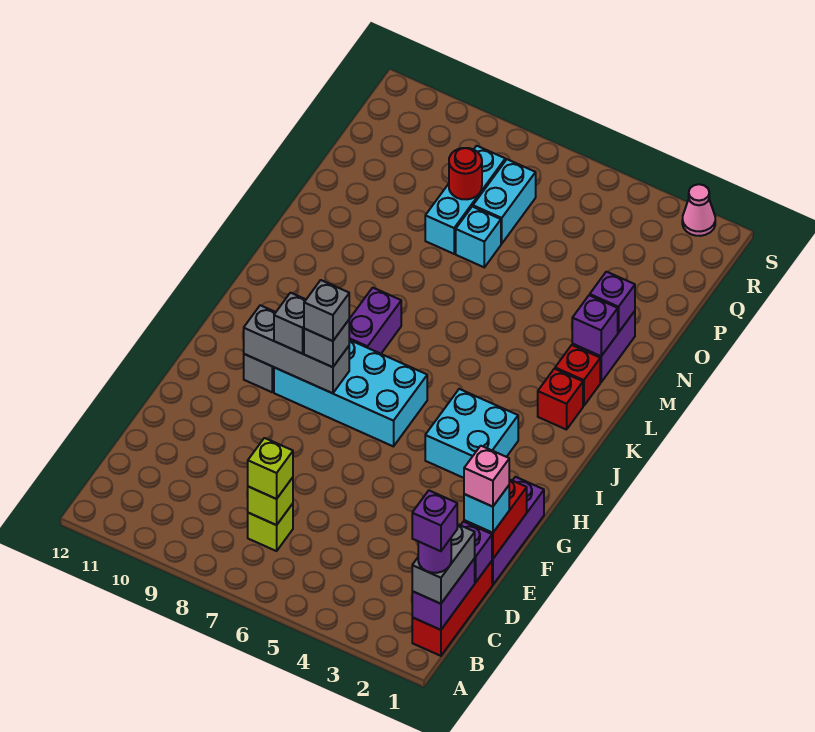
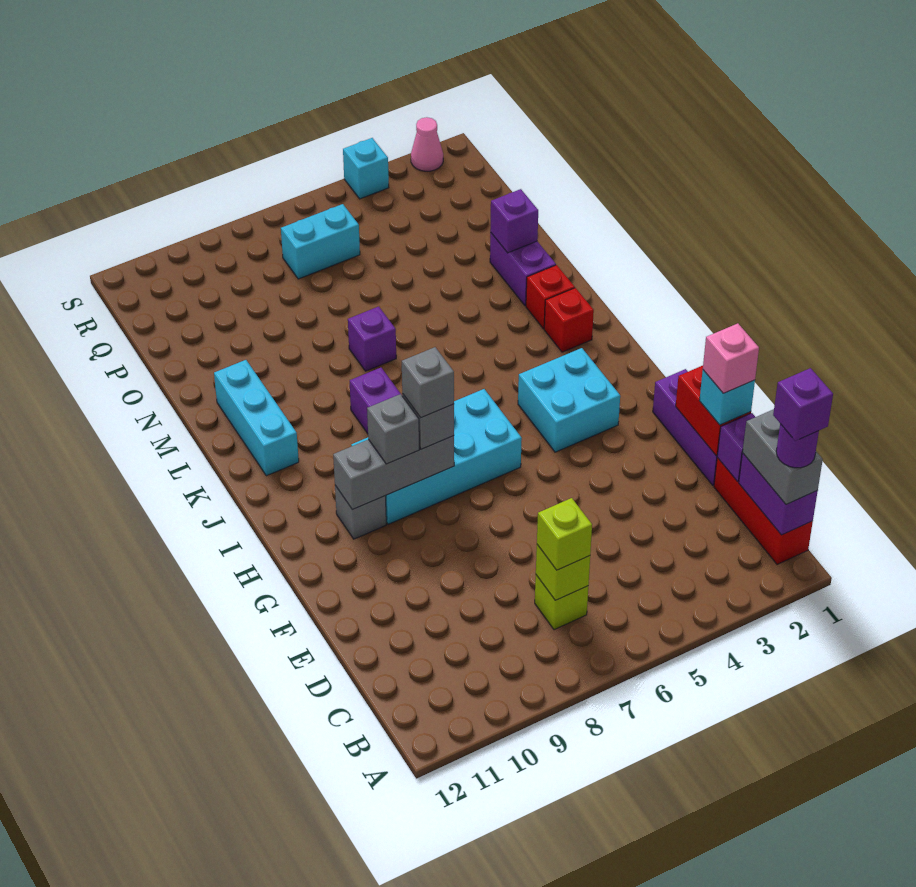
purple 1x1 brick [572,295,618,356] -> purple 1x1 brick moved to [348,307,396,371]
cyan 1x1 brick [456,207,501,267] -> cyan 1x1 brick moved to [343,138,389,199]
cyan 1x3 brick [425,146,505,254] -> cyan 1x3 brick moved to [214,360,299,476]
cyan 1x2 brick [473,159,536,244] -> cyan 1x2 brick turned to [281,204,360,279]
red 1x1 round brick [449,148,482,199] -> none

